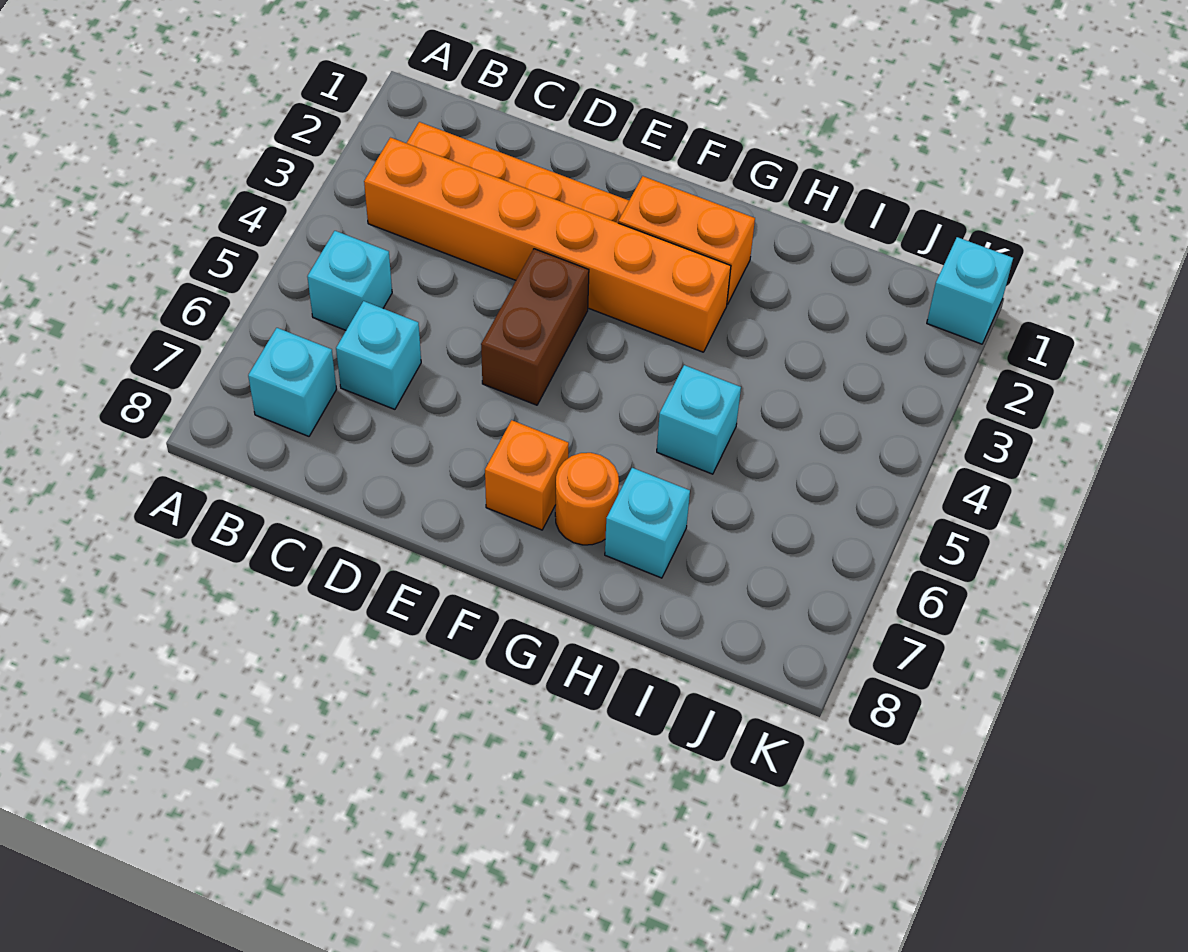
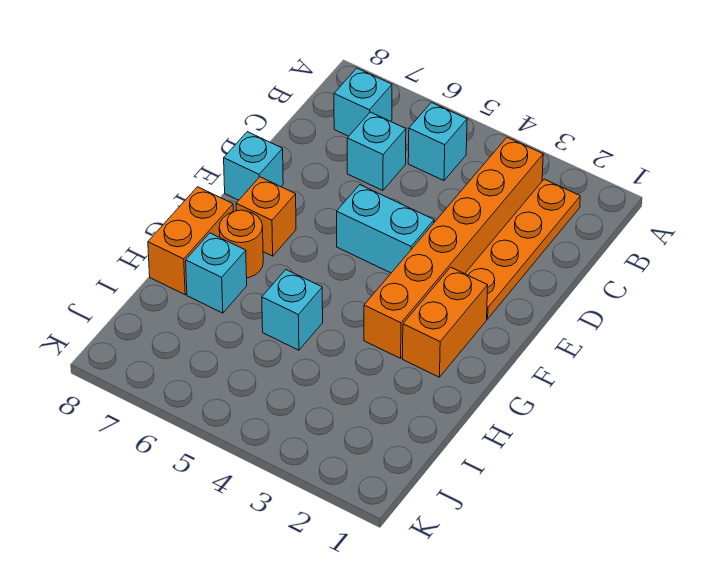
brown 1x2 brick [481,249,589,405] -> cyan 1x2 brick [337,185,434,273]
none -> orange 1x2 brick [148,187,233,295]
cyan 1x1 brick [927,237,1013,344] -> cyan 1x1 brick moved to [224,132,283,200]

